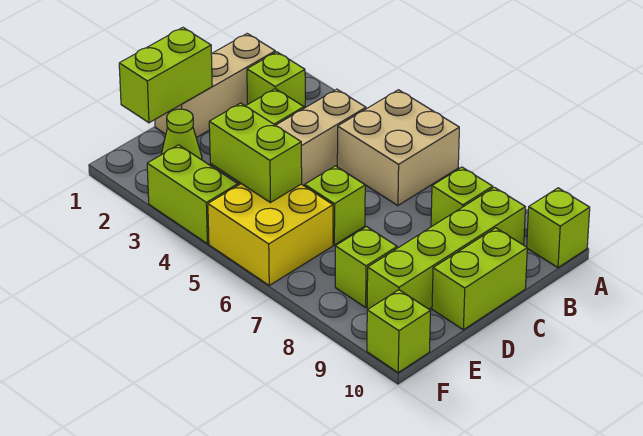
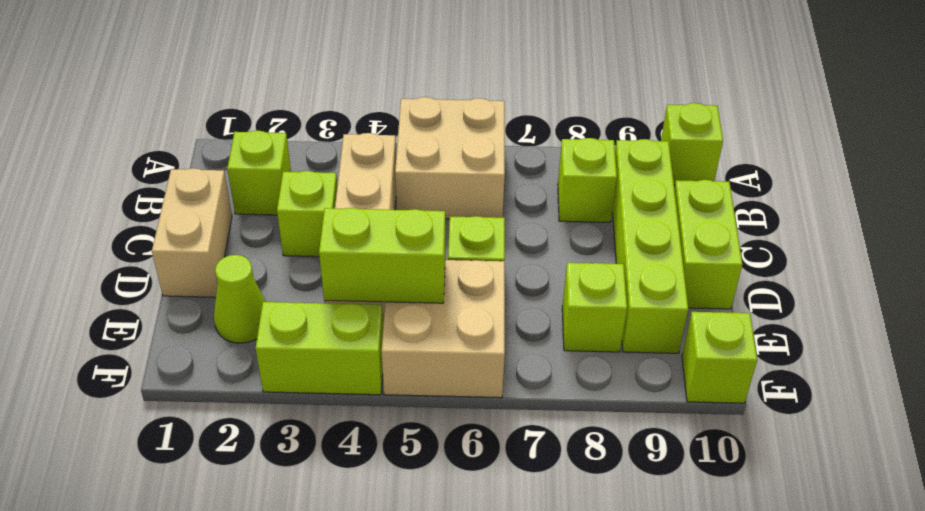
tan 1x3 brick [155,34,275,138] -> tan 1x2 brick [152,168,232,297]
lime 1x2 brick [119,28,212,123] -> none
yellow 2x2 brick [208,184,333,285] -> tan 2x2 brick [382,260,505,398]

